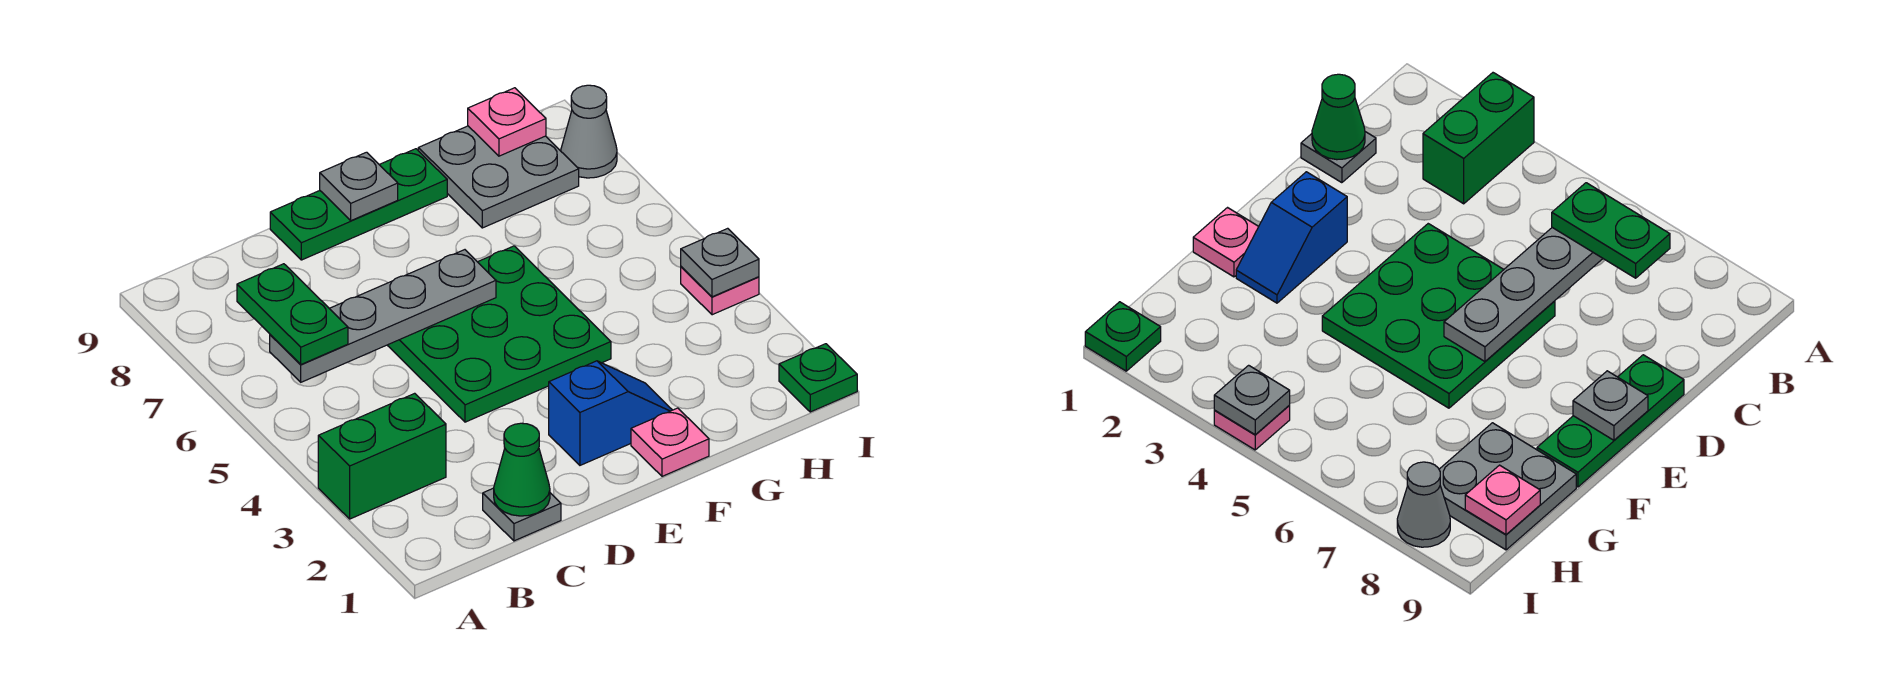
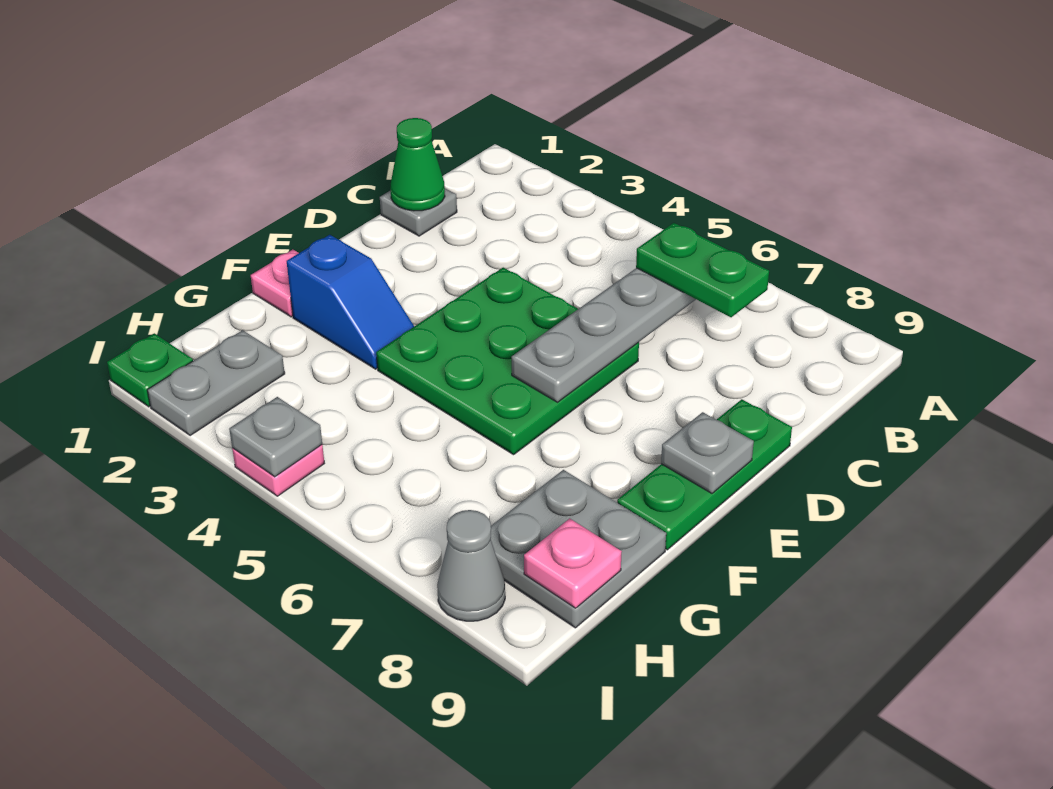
green 1x2 brick [318,393,446,519] -> none
blue 1x2 slope [549,361,672,465] -> blue 1x2 slope turned to [287,235,414,369]
none -> grey 1x2 plate [147,330,285,436]

